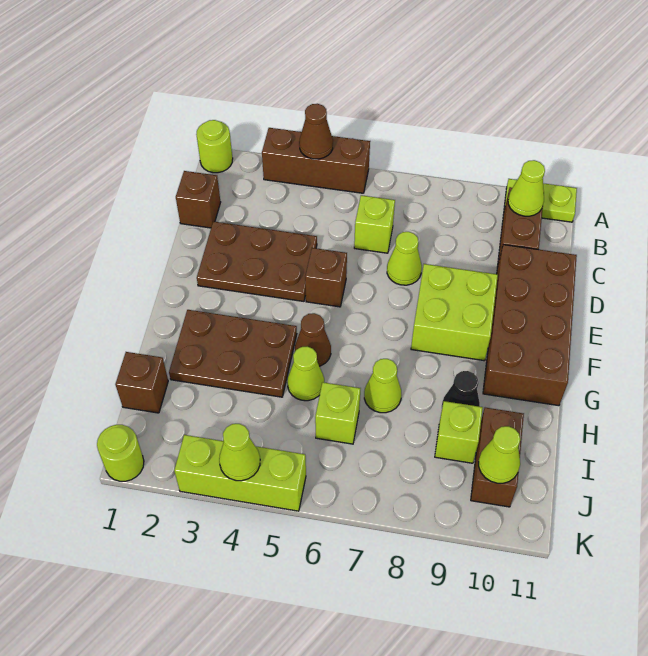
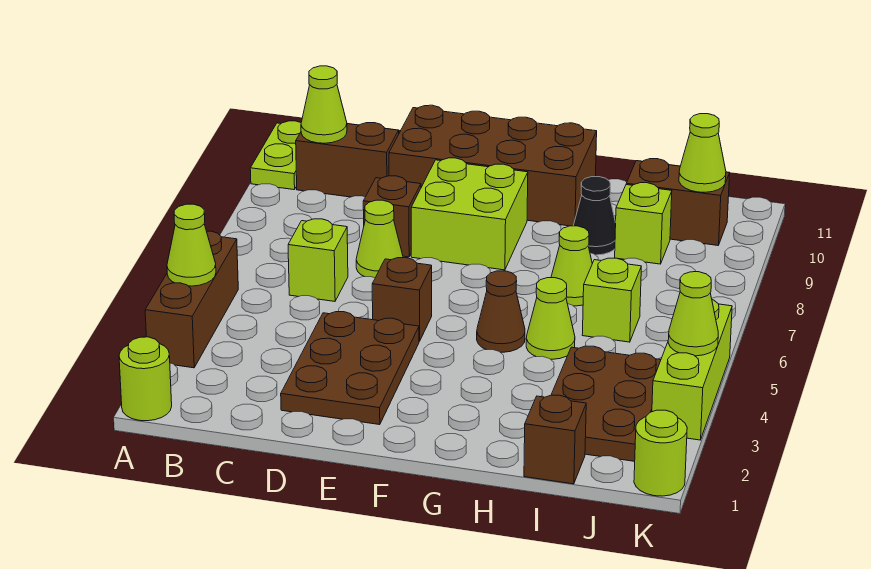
brown 1x1 cone [299,104,333,159] -> lime 1x1 cone [167,204,216,286]
brown 1x1 brick [176,171,221,228] -> brown 1x1 brick moved to [363,176,421,257]
brown 2x3 plate [169,310,297,397] -> brown 2x3 plate moved to [551,346,661,461]

